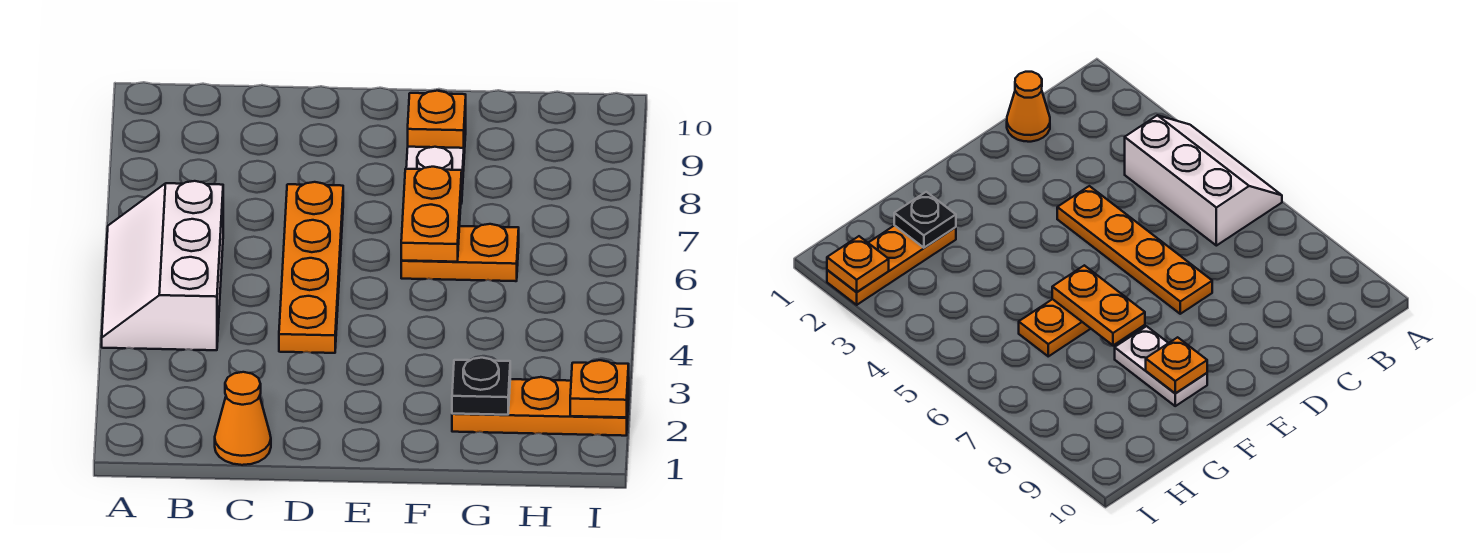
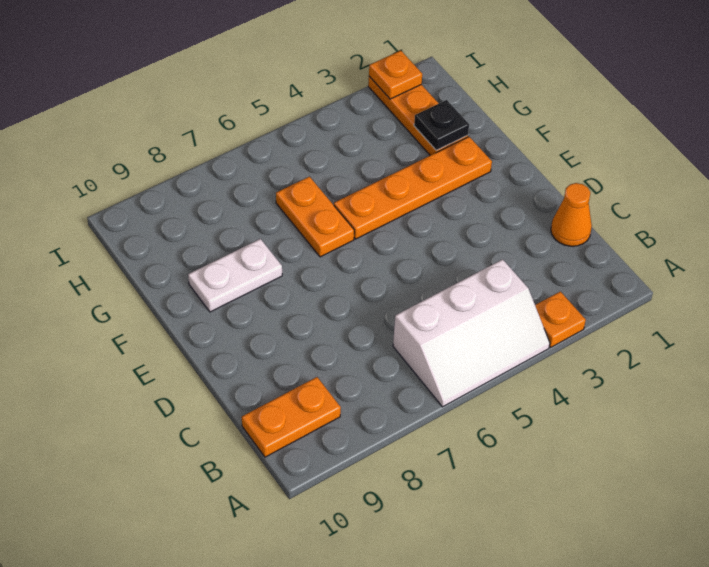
orange 1x4 plate [279,182,343,353] -> orange 1x4 plate moved to [334,137,492,239]
orange 1x2 plate [401,167,462,262] -> orange 1x2 plate moved to [242,377,341,457]
orange 1x1 plate [408,91,466,148] -> orange 1x1 plate moved to [535,291,586,347]

